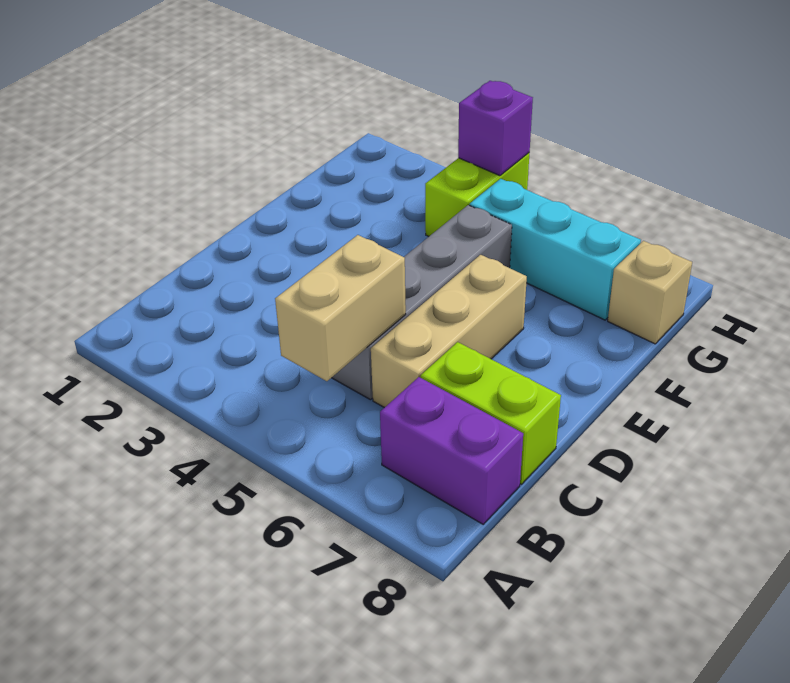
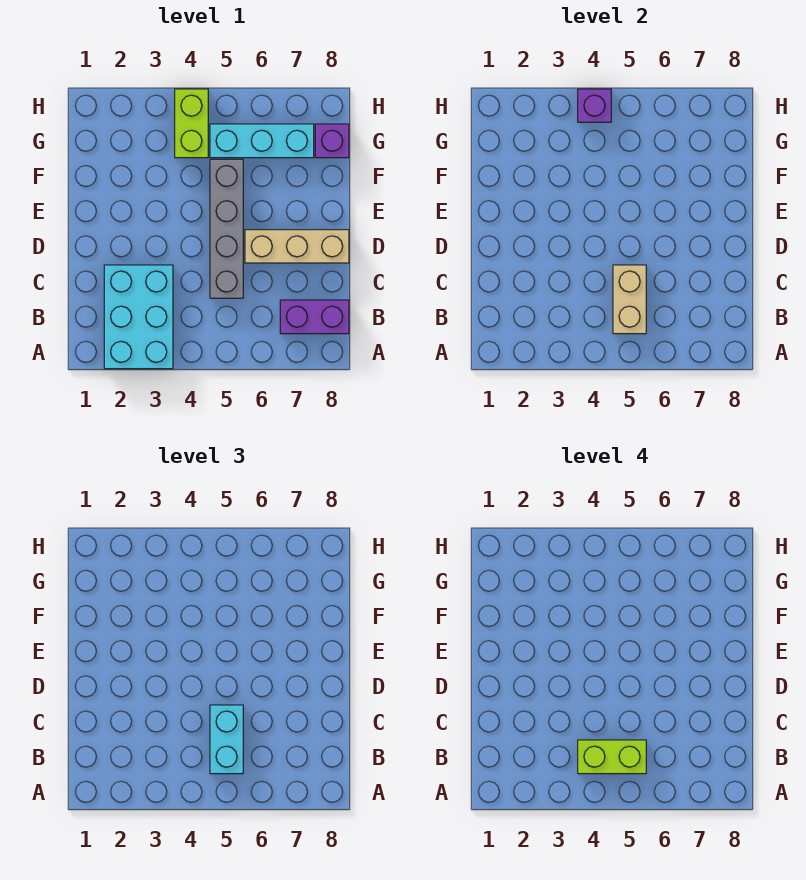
none -> cyan 2x3 brick [104,265,173,369]
none -> cyan 1x2 brick [210,705,243,774]
tan 1x3 brick [371,255,527,408] -> tan 1x3 brick turned to [245,230,349,263]
lime 1x2 brick [421,342,561,484] -> lime 1x2 brick moved to [578,740,646,774]
tan 1x1 brick [608,241,692,344] -> purple 1x1 brick [315,124,349,158]

